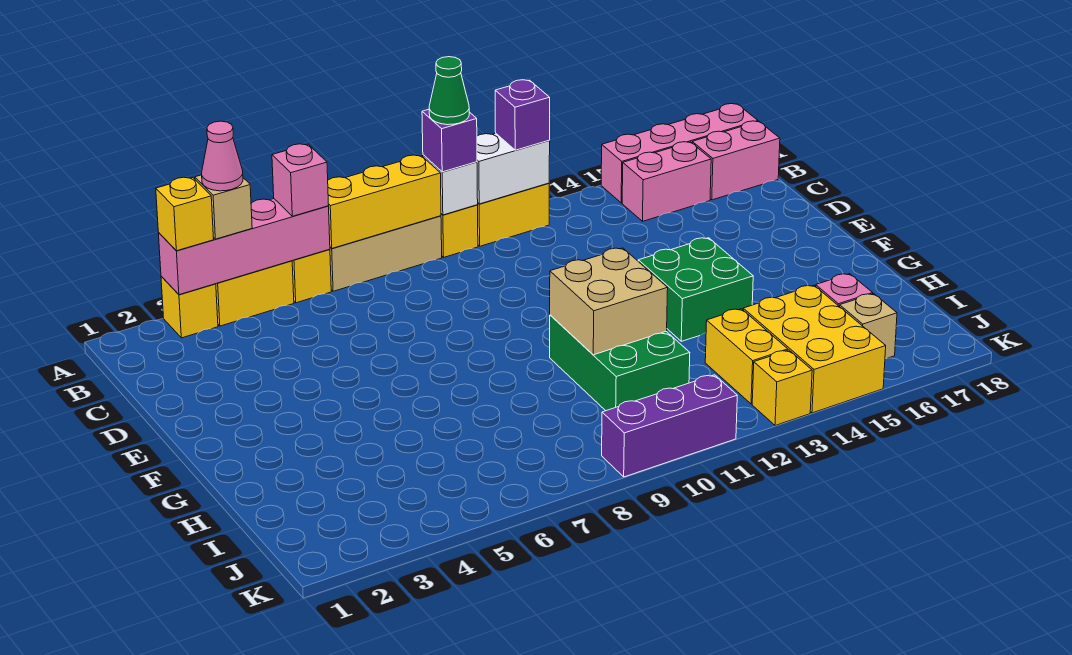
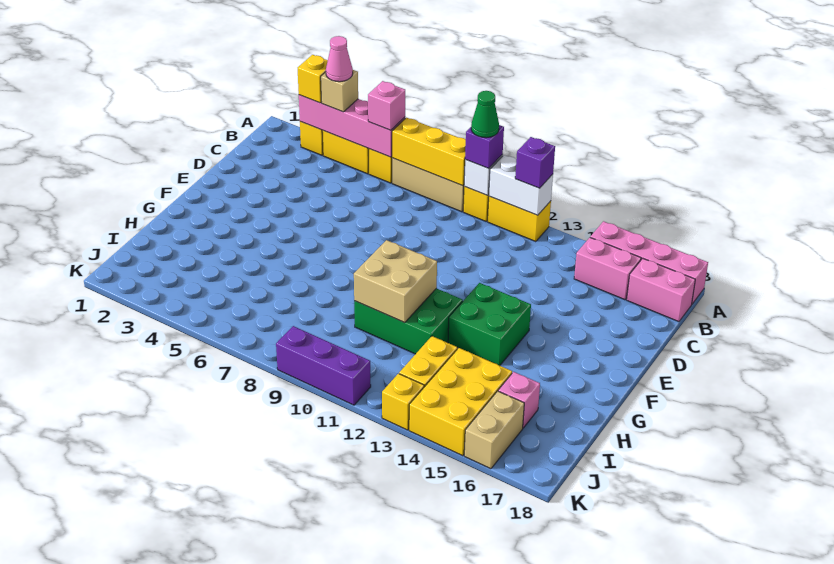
green 2x3 brick [550,315,690,411] -> green 2x3 brick turned to [354,288,463,354]
tan 1x1 brick [840,294,897,359] -> tan 1x2 brick [464,391,524,469]

